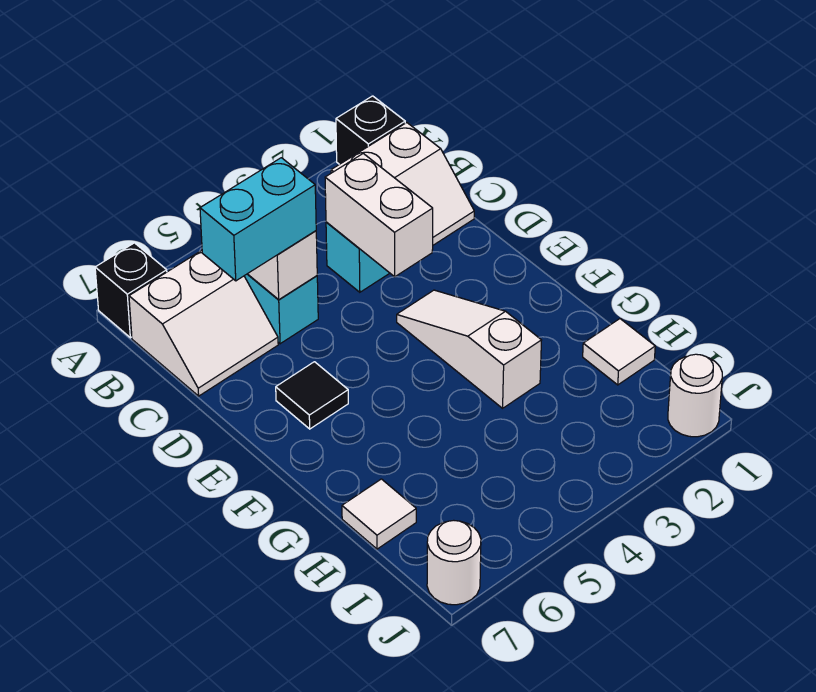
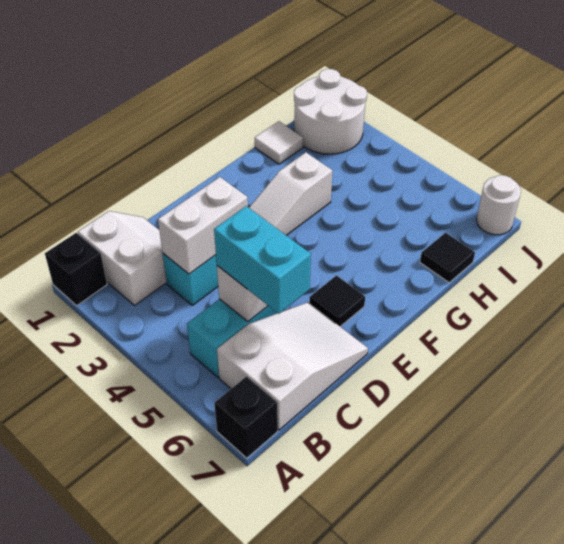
white 2x2 slope [129,251,278,396] -> white 2x3 slope [217,302,368,430]
white 1x1 tile [342,479,416,549] -> black 1x1 tile [420,233,475,283]
white 1x1 round brick [668,354,722,437] -> white 2x2 round brick [294,69,367,154]

